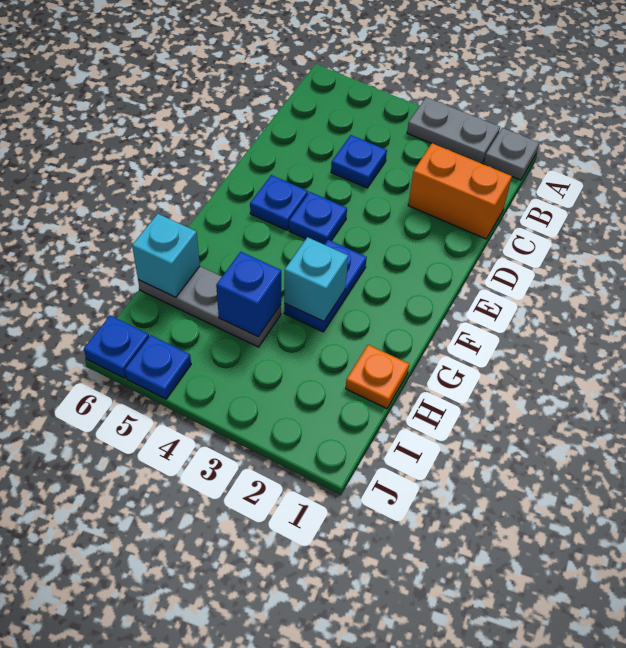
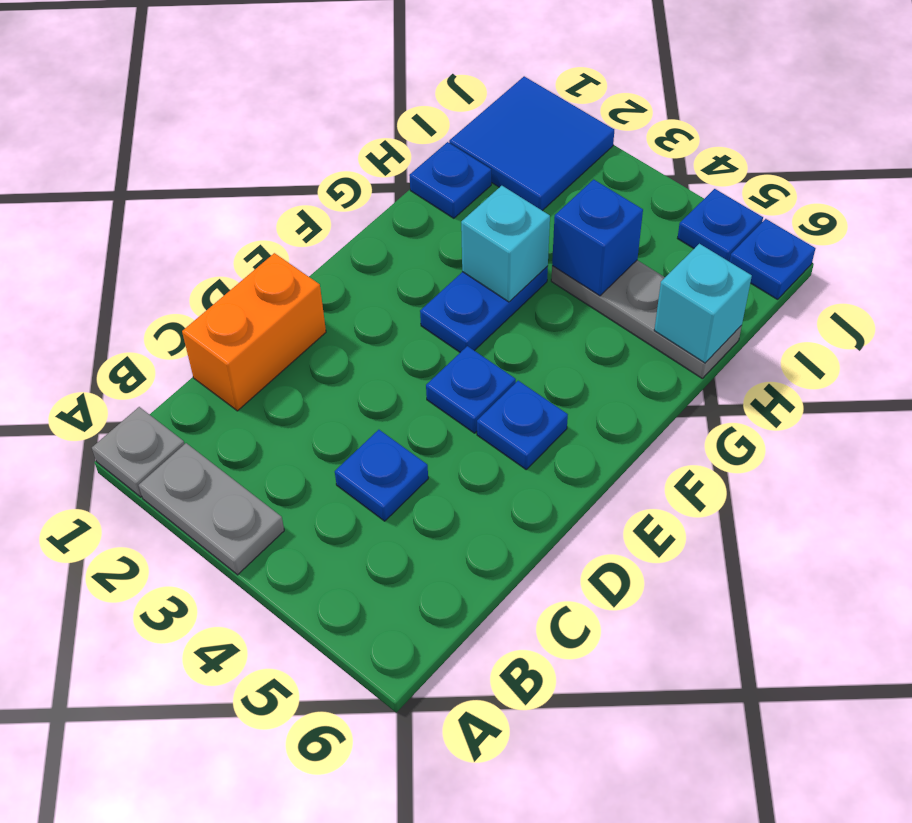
orange 1x2 brick [408,143,512,239] -> orange 1x2 brick turned to [182,253,326,411]
orange 1x1 plate [346,345,409,409] -> blue 1x1 plate [409,142,491,218]
none -> blue 2x2 tile [449,76,614,211]

